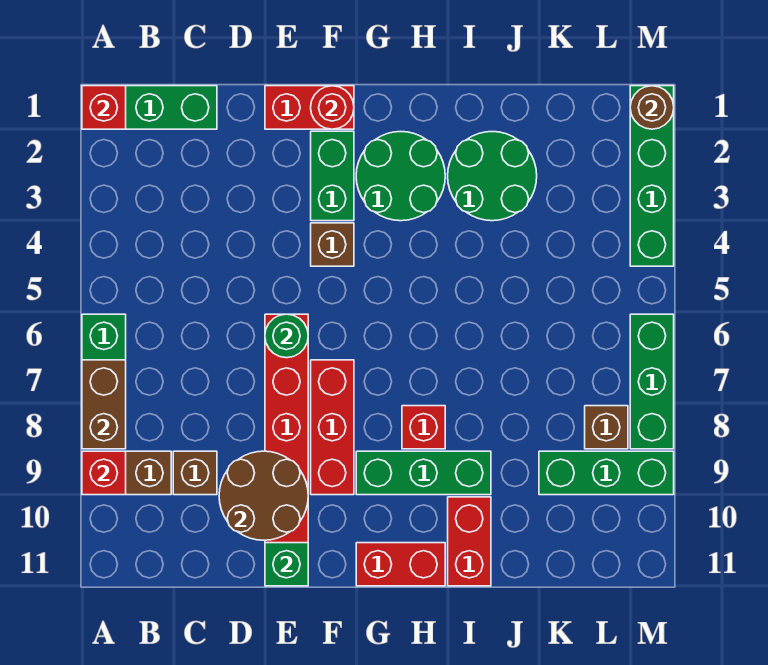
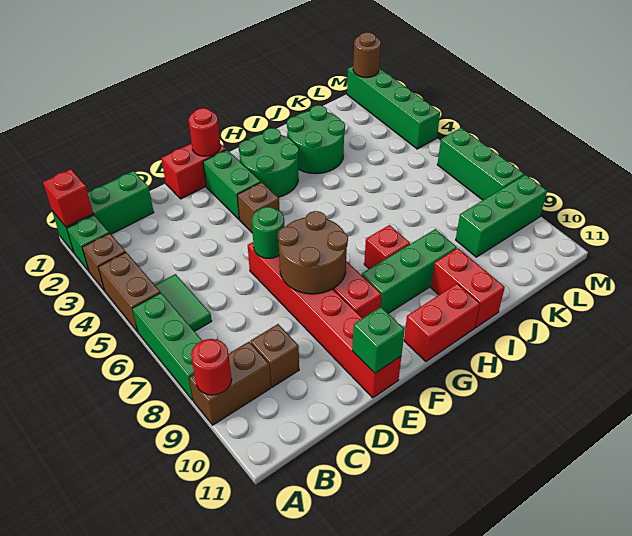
none -> green 1x1 brick [67,215,109,271]
brown 1x2 brick [82,360,126,449] -> brown 1x2 brick moved to [98,252,160,332]
red 1x1 brick [82,451,126,495] -> red 1x1 round brick [191,339,232,395]
none -> green 1x2 tile [155,274,212,331]
brown 2x2 round brick [219,451,308,540] -> brown 2x2 round brick moved to [278,211,348,294]
brown 1x1 brick [585,406,628,449] -> brown 1x1 brick moved to [82,233,126,291]

